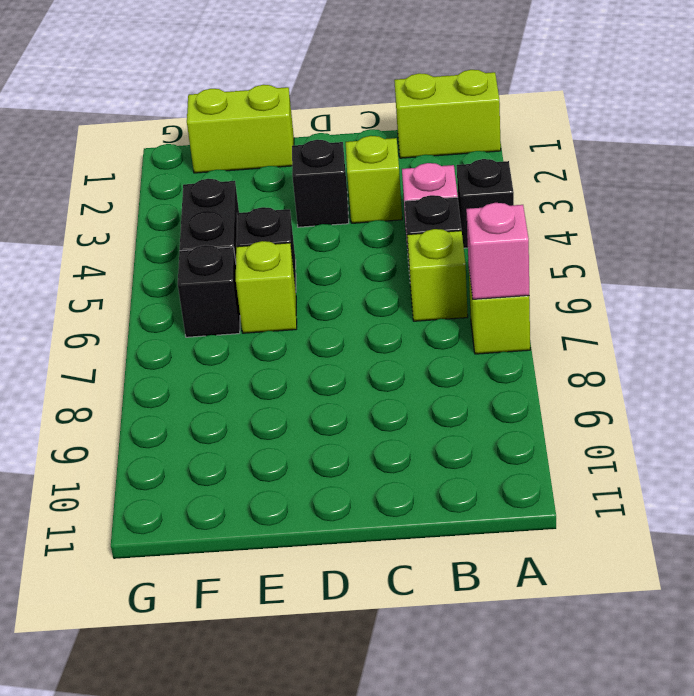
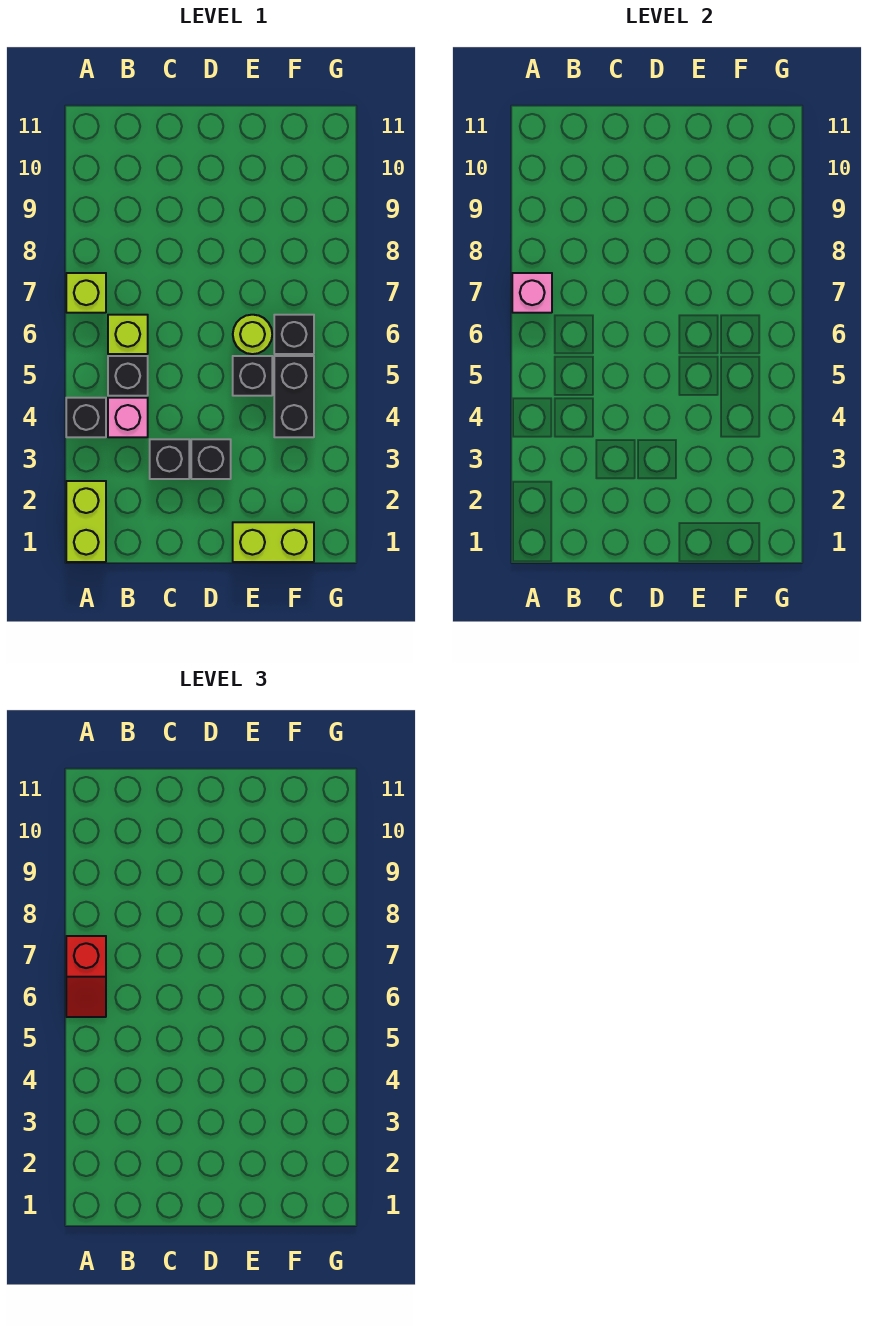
lime 1x2 brick [394,70,501,158] -> lime 1x2 brick turned to [66,481,106,562]
none -> red 1x2 slope [66,936,106,1017]
lime 1x1 brick [346,136,402,223] -> black 1x1 brick [150,439,189,479]
lime 1x1 brick [236,241,297,333] -> lime 1x1 round brick [233,315,272,354]

